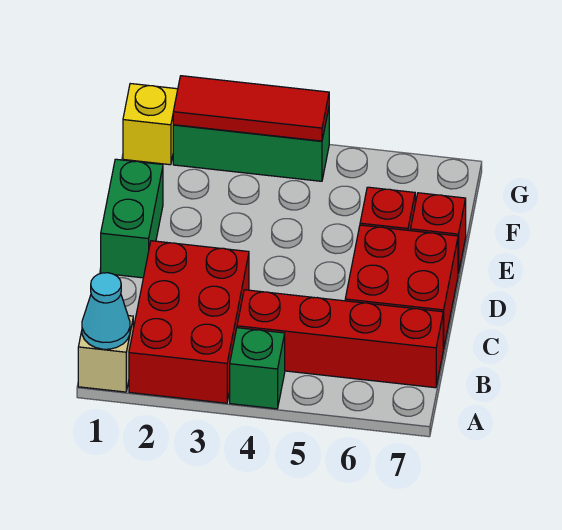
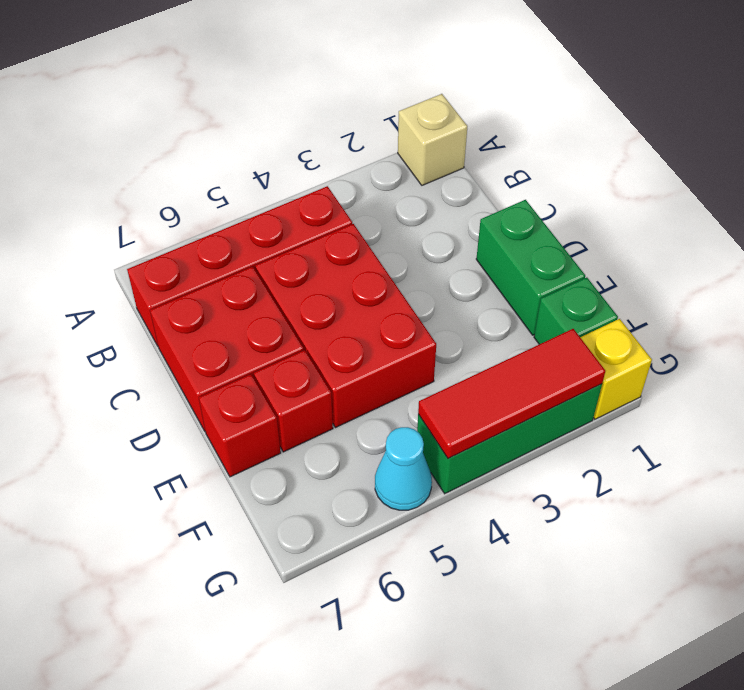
cyan 1x1 cone [82,273,130,349] -> cyan 1x1 cone moved to [375,427,432,510]
red 2x3 brick [129,241,249,403] -> red 2x3 brick moved to [255,224,436,428]
green 1x1 brick [230,328,285,409] -> green 1x1 brick moved to [534,278,618,344]

